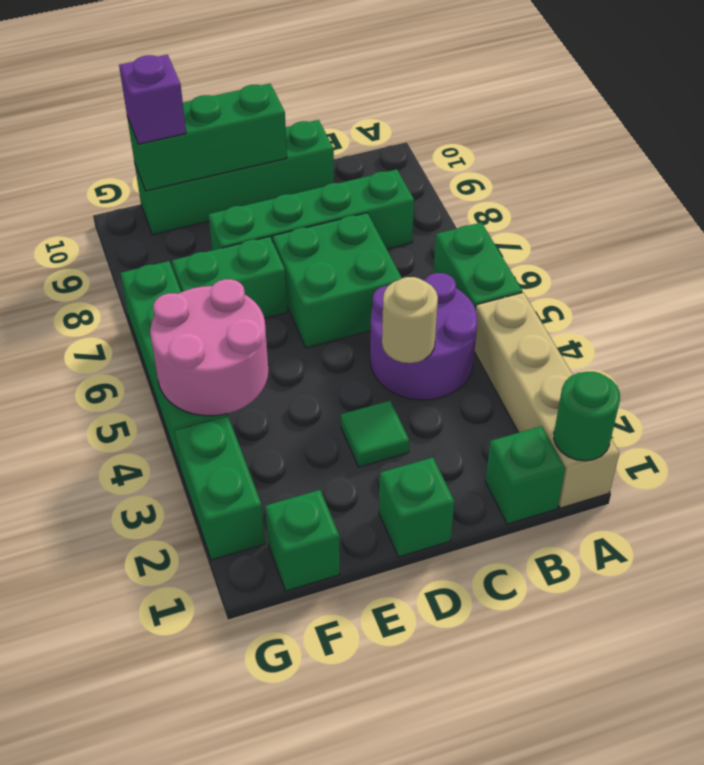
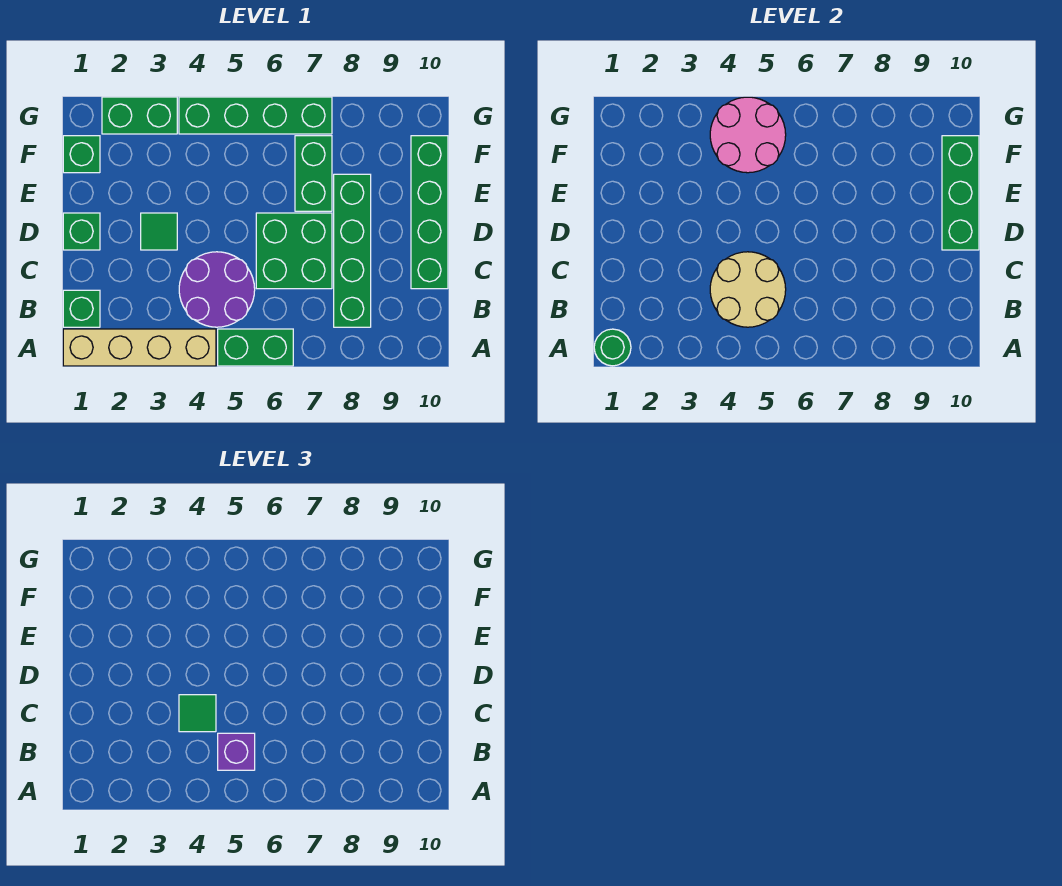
tan 1x1 round brick [382,277,438,363] -> tan 2x2 round brick [710,252,786,327]
none -> green 1x1 tile [179,695,216,732]
purple 1x1 brick [119,55,186,144] -> purple 1x1 brick moved to [218,733,255,770]

